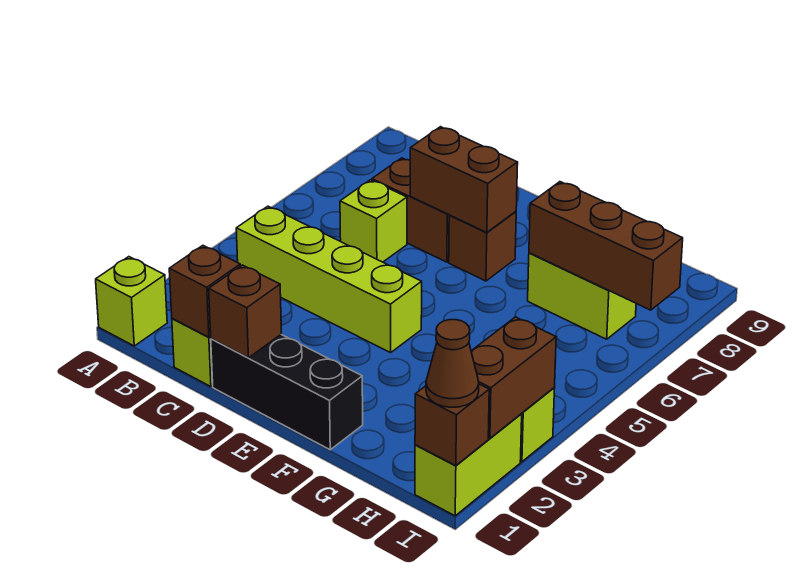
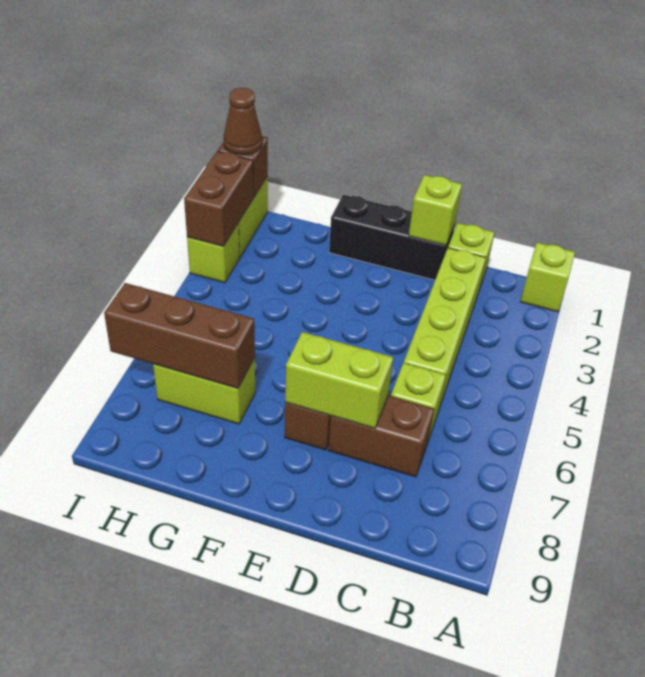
lime 1x4 brick [236,206,422,353] -> lime 1x4 brick turned to [404,248,486,405]
brown 1x1 brick [169,246,240,337] -> none
brown 1x1 brick [209,265,282,358] -> lime 1x1 brick [409,175,462,245]
brown 1x2 brick [410,127,518,232] -> lime 1x2 brick [285,332,393,428]

